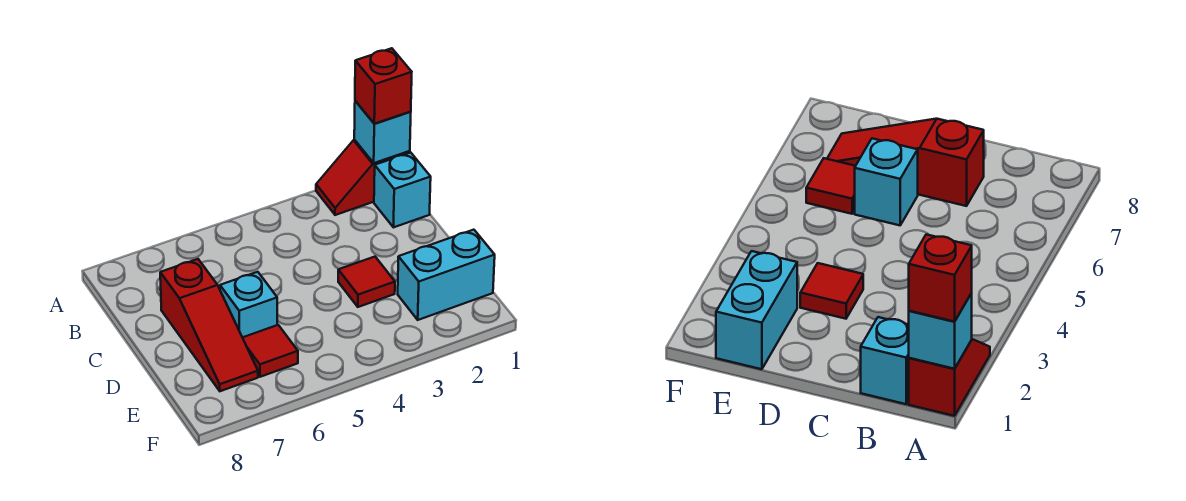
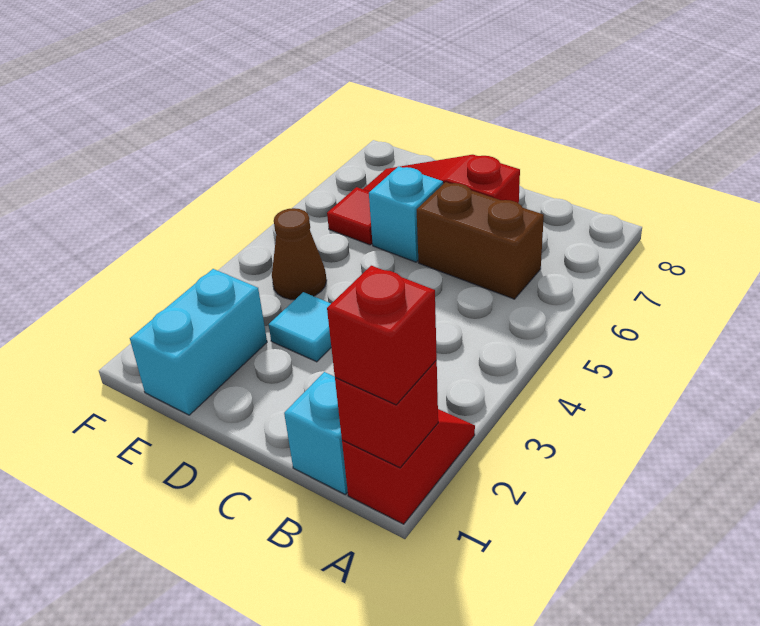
cyan 1x1 brick [354,101,411,163] -> red 1x1 brick [335,361,438,468]
none -> brown 1x2 brick [417,182,544,299]
red 1x1 tile [338,257,395,307] -> cyan 1x1 tile [269,292,331,362]
none -> brown 1x1 cone [272,208,327,300]

